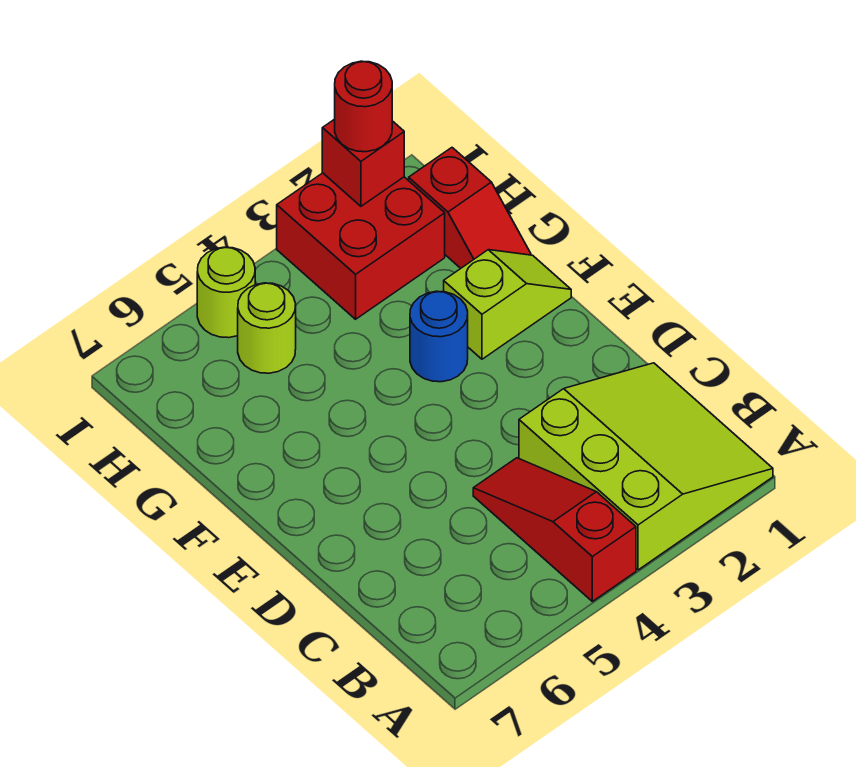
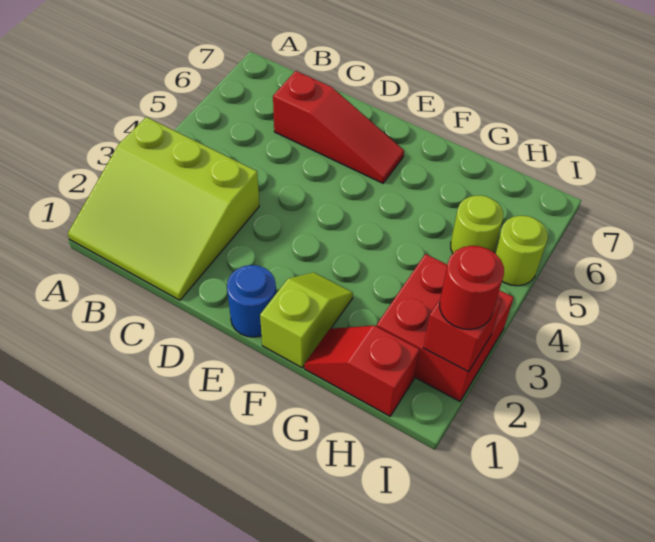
red 1x3 slope [473,458,636,601] -> red 1x3 slope moved to [273,71,404,183]
lime 1x2 slope [444,250,571,359] -> lime 1x2 slope turned to [260,272,353,368]
blue 1x1 round brick [410,291,468,382] -> blue 1x1 round brick moved to [227,265,276,337]

